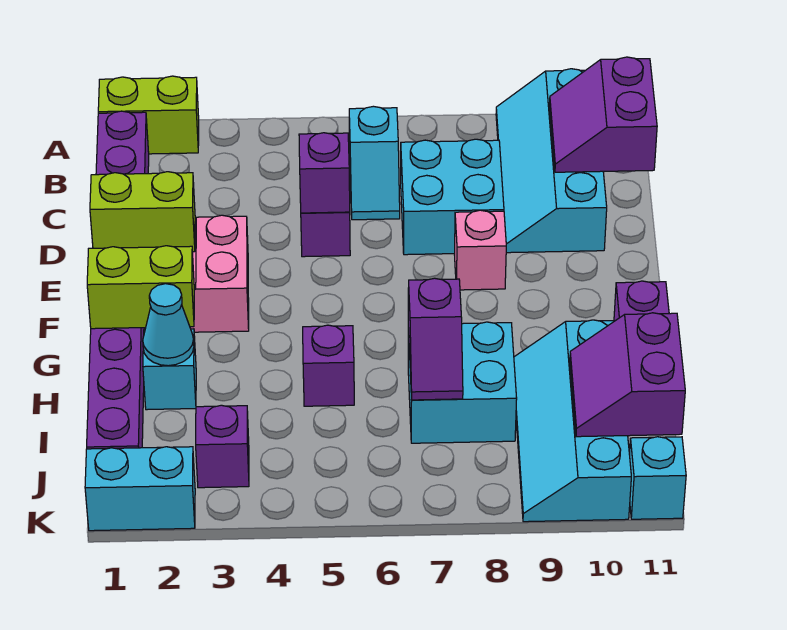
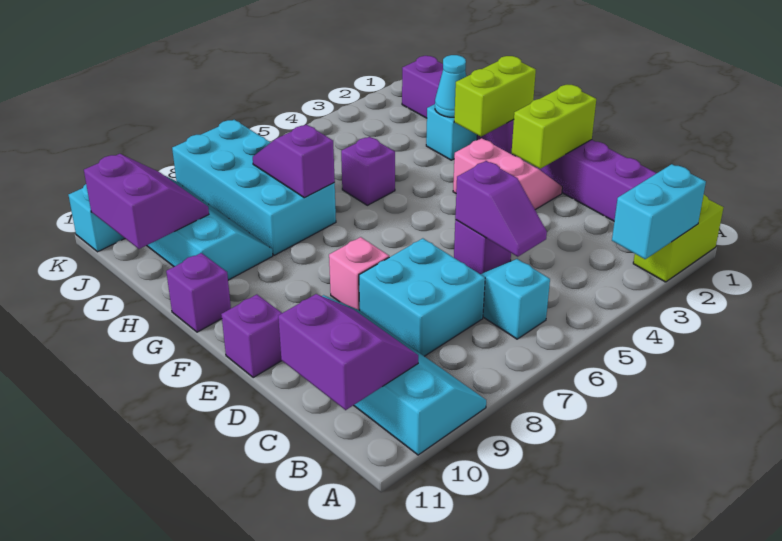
cyan 2x2 brick [408,322,517,443] -> cyan 2x4 brick [172,120,336,255]
purple 1x1 brick [196,405,249,488] -> purple 1x1 brick moved to [221,294,282,377]
cyan 1x2 brick [85,447,195,531] -> cyan 1x2 brick moved to [612,164,706,259]

